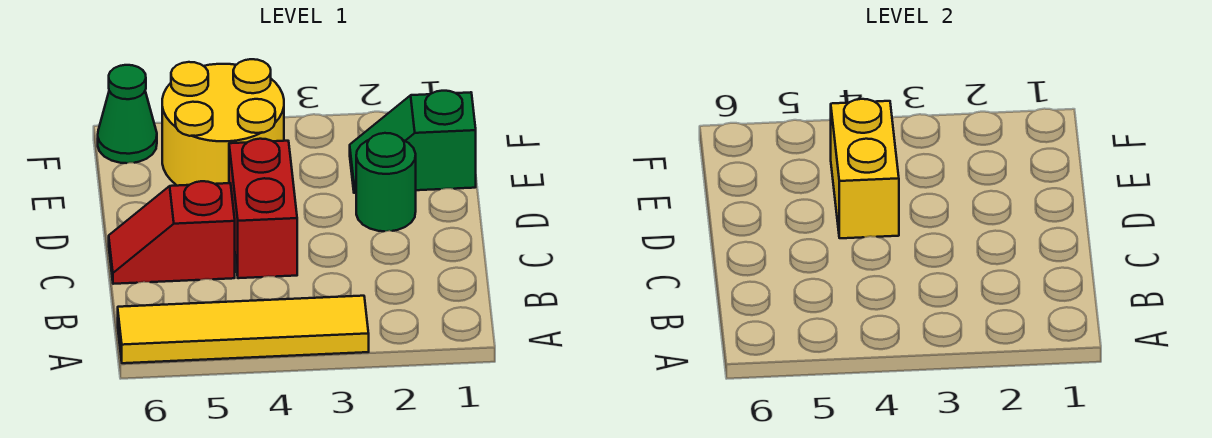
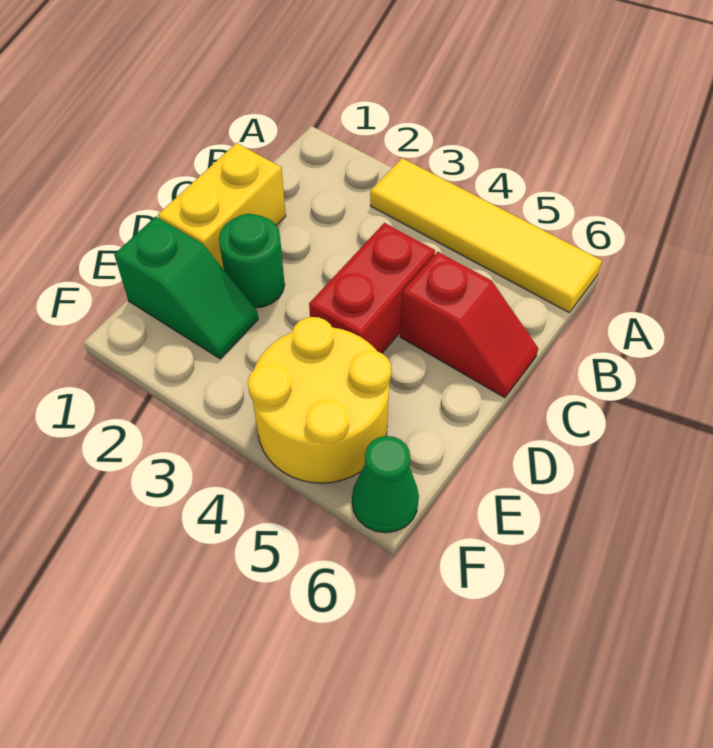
yellow 1x2 brick [831,99,899,238] -> yellow 1x2 brick moved to [158,143,286,269]

